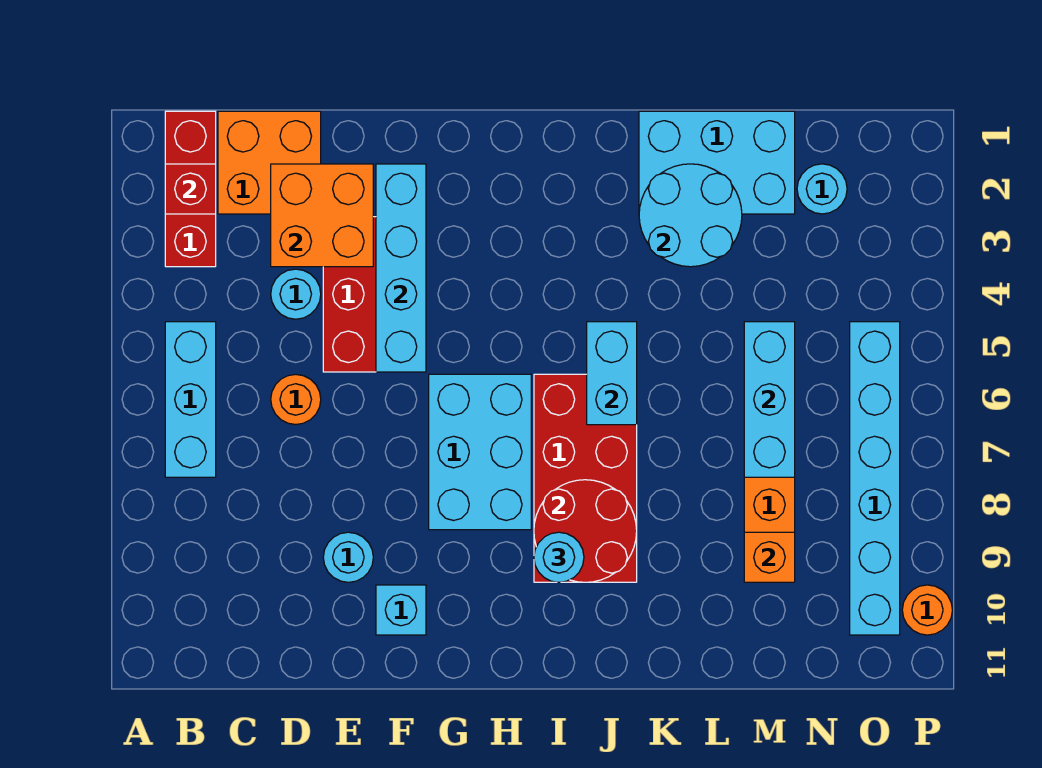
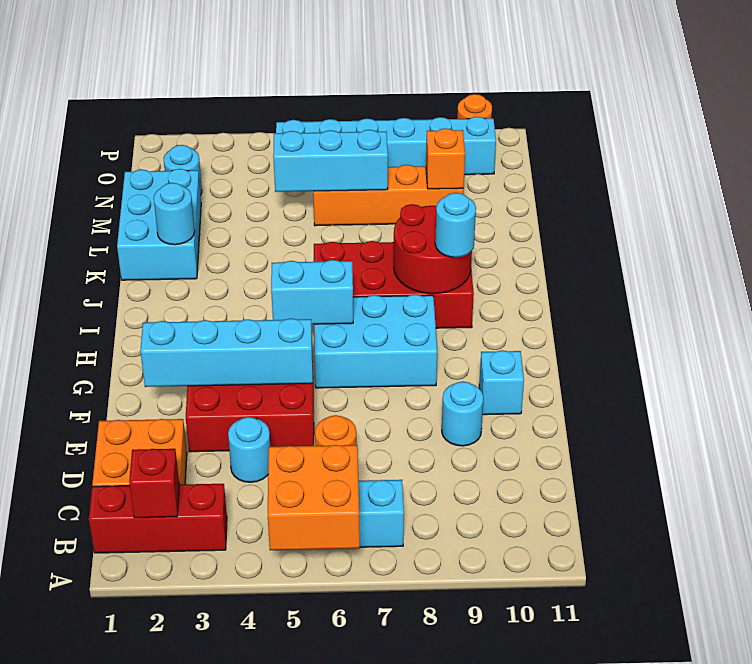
orange 2x2 brick [271,164,373,267] -> orange 2x2 brick moved to [268,445,360,550]
cyan 1x2 brick [587,322,637,425] -> cyan 1x2 brick moved to [271,260,353,324]
cyan 2x2 round brick [639,164,742,267] -> cyan 1x1 round brick [154,183,195,245]

